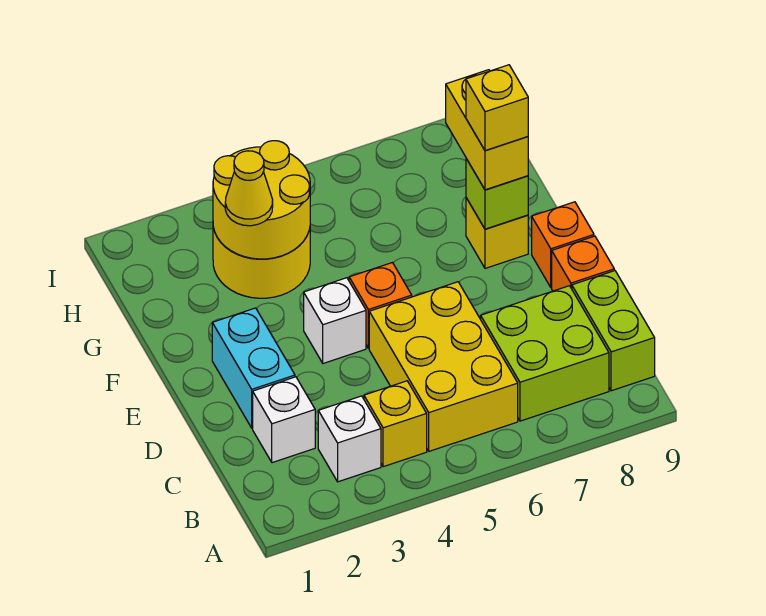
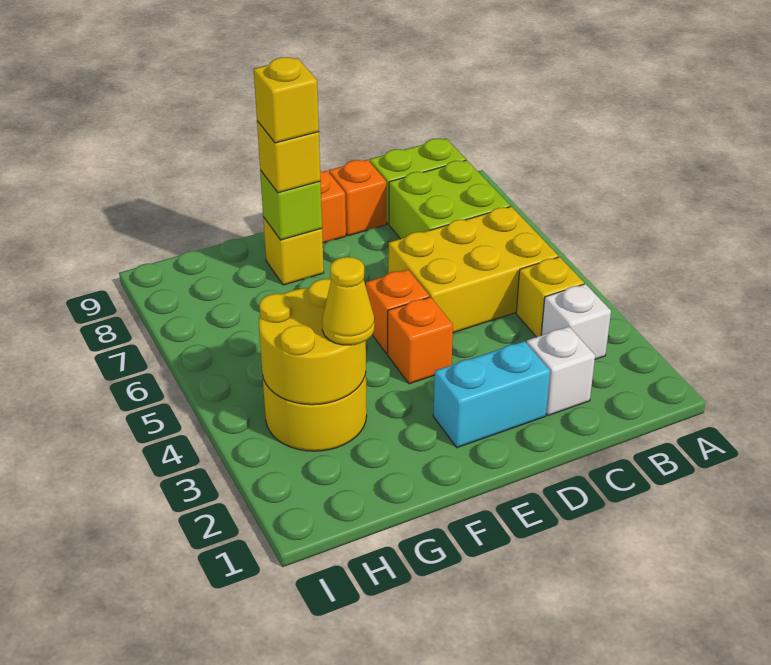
white 1x1 brick [304,278,366,363] -> orange 1x1 brick [388,297,453,384]
yellow 1x2 brick [446,70,528,190] -> yellow 1x1 brick [257,121,321,193]

